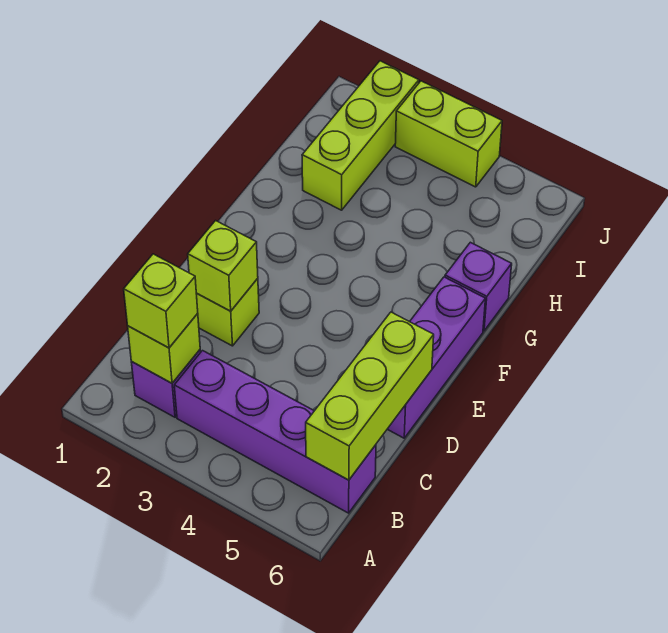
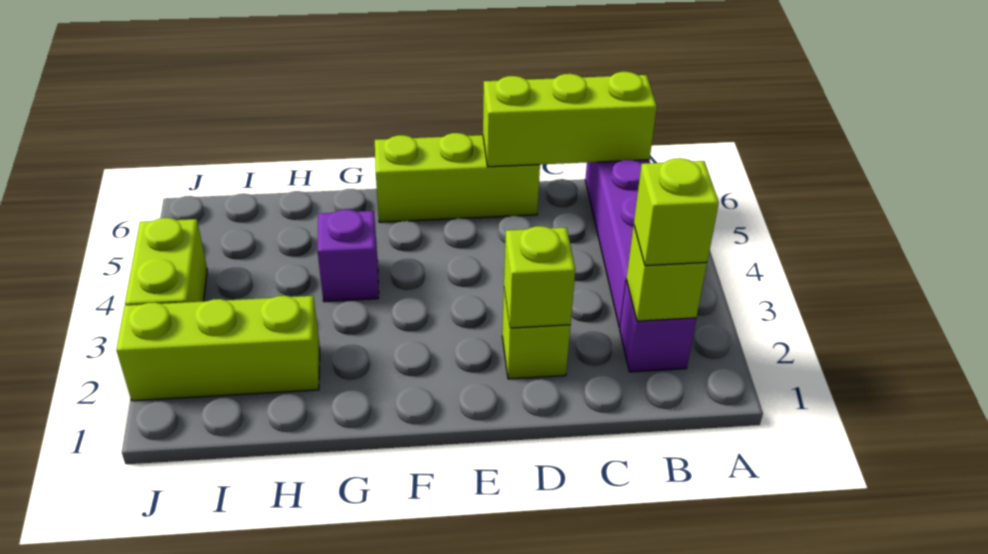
purple 1x3 brick [387,277,485,438] -> lime 1x3 brick [375,133,540,222]
purple 1x1 brick [445,242,512,331] -> purple 1x1 brick moved to [318,209,379,302]

